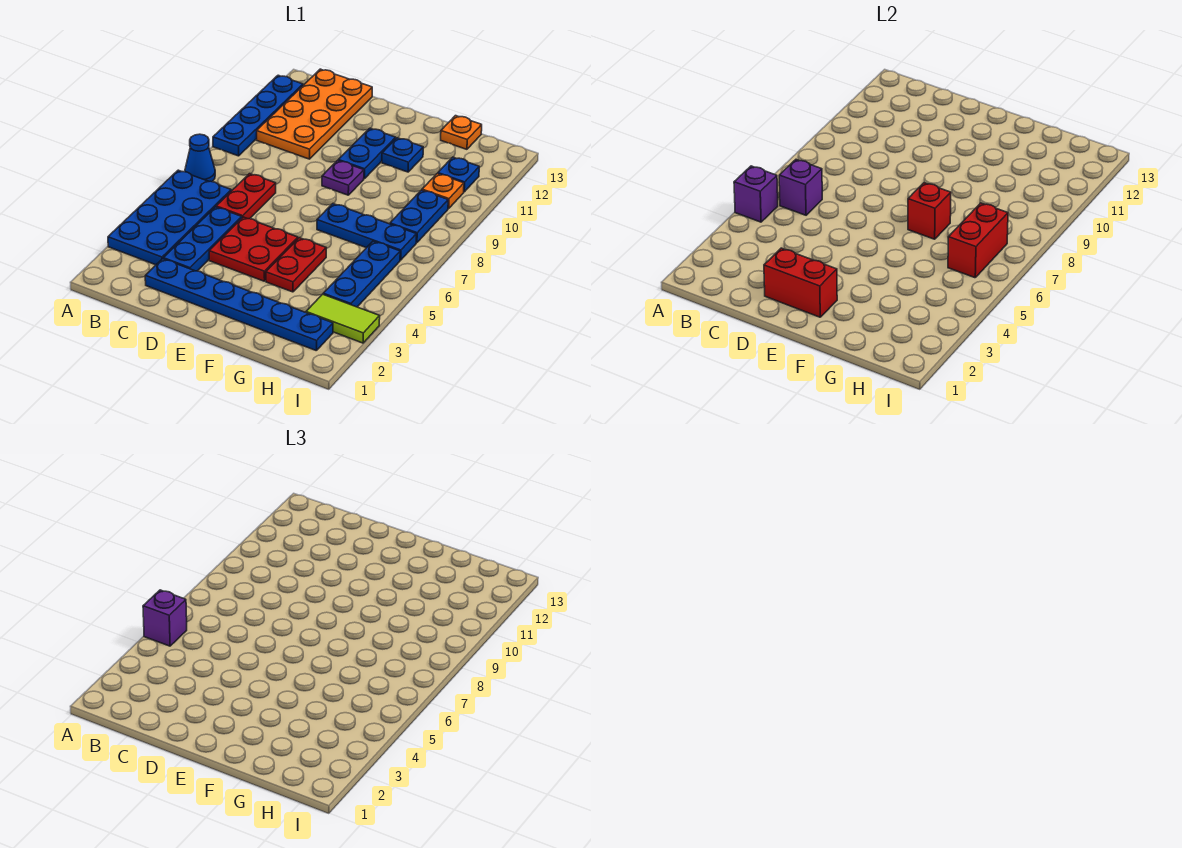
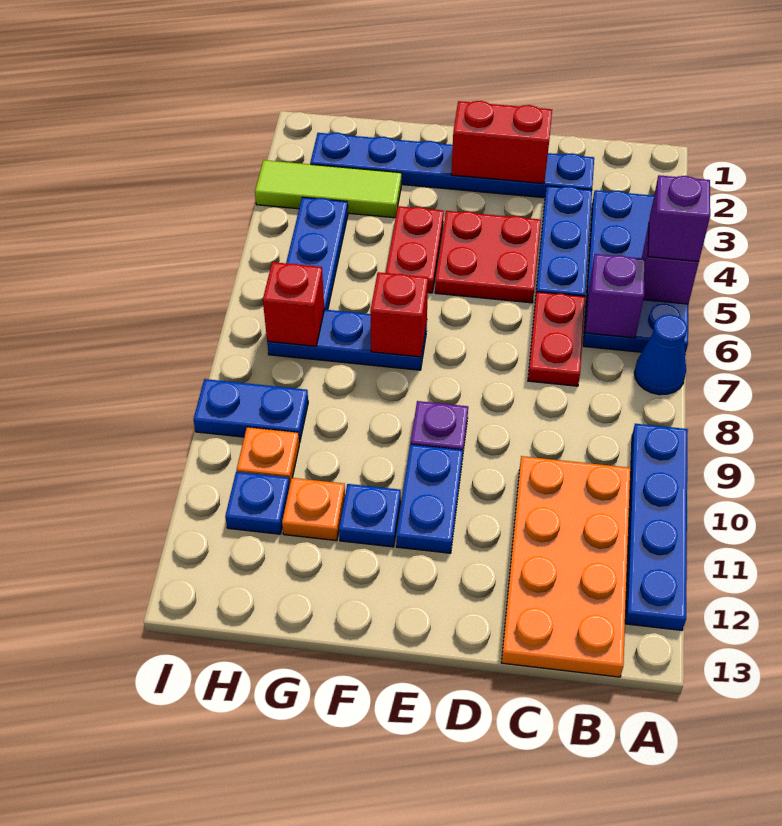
orange 1x1 plate [441,116,482,149] -> orange 1x1 plate moved to [282,478,345,541]
lime 1x2 tile [306,294,380,343] -> lime 1x3 tile [255,160,401,218]
red 1x2 brick [948,203,1008,278] -> red 1x1 brick [263,262,324,346]
blue 1x2 plate [390,190,448,243] -> blue 1x2 plate turned to [193,379,308,443]

